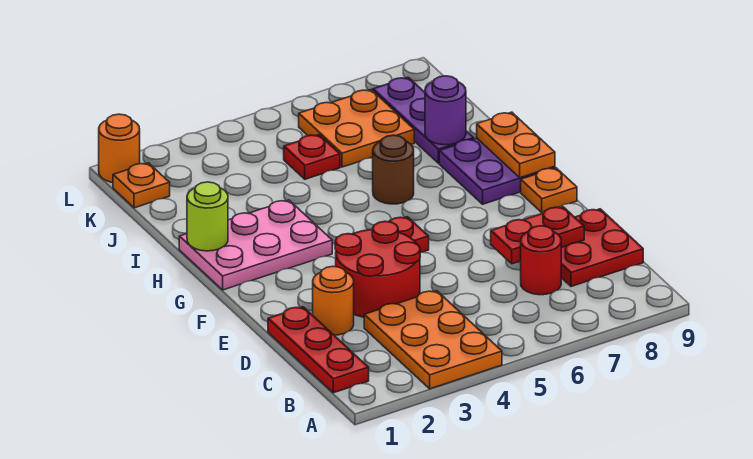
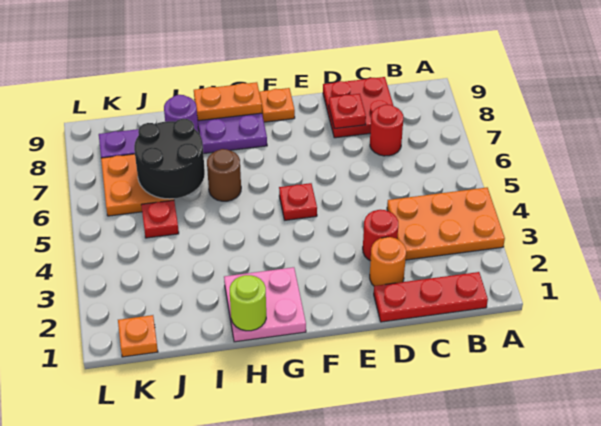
red 2x2 round brick [335,221,420,317] -> red 1x1 round brick [363,210,398,261]
red 1x2 plate [491,207,584,264] -> red 1x1 plate [329,94,366,129]
pink 2x3 plate [179,200,332,290] -> pink 2x2 plate [224,267,306,342]
none -> black 2x2 round brick [134,119,205,199]
orange 1x1 round brick [99,114,140,182] -> none

